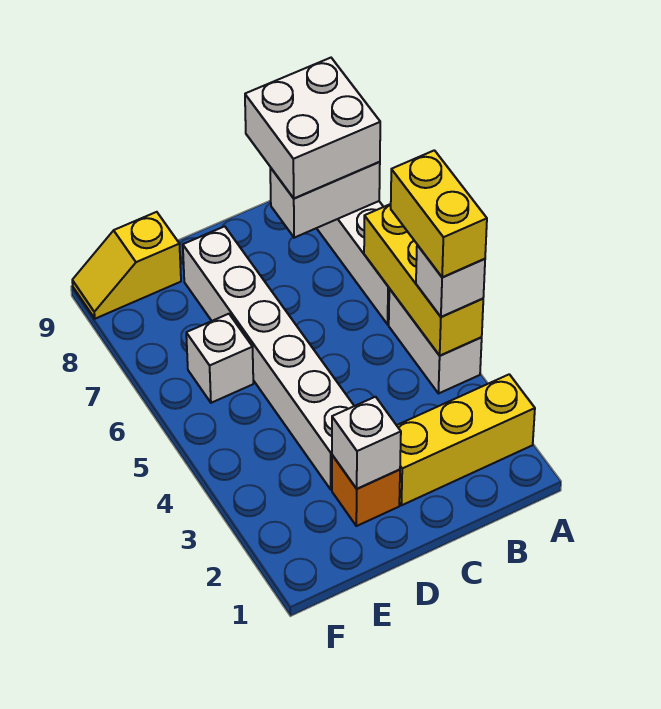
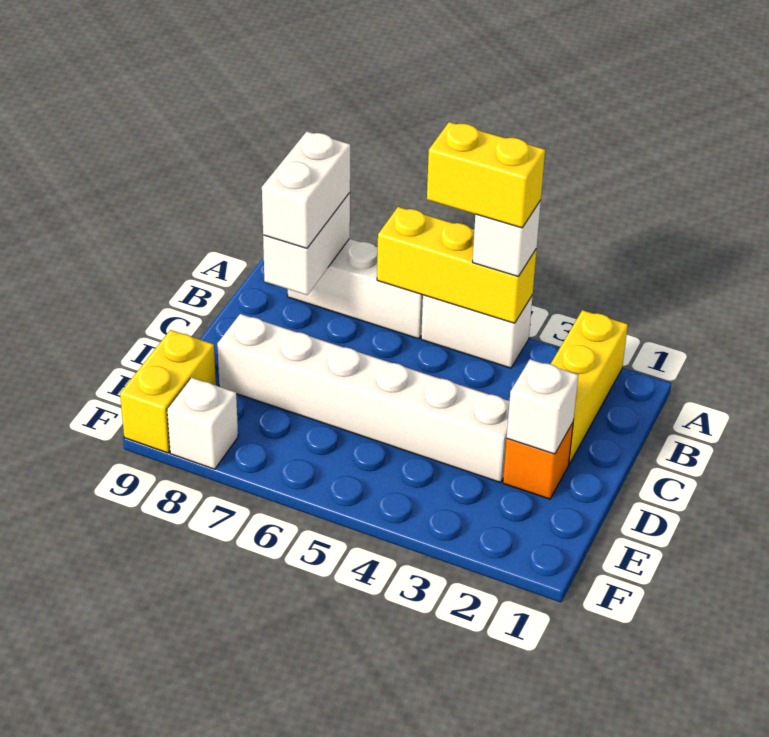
white 2x2 brick [245,58,380,198] -> white 1x2 brick [262,132,350,248]
white 1x1 brick [186,314,253,403] -> white 1x1 brick moved to [167,377,238,469]
yellow 1x2 slope [72,212,181,319] -> yellow 1x2 brick [120,330,216,453]

